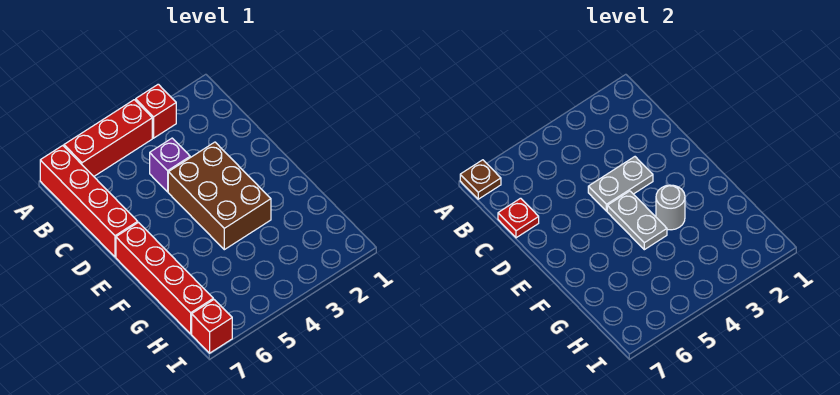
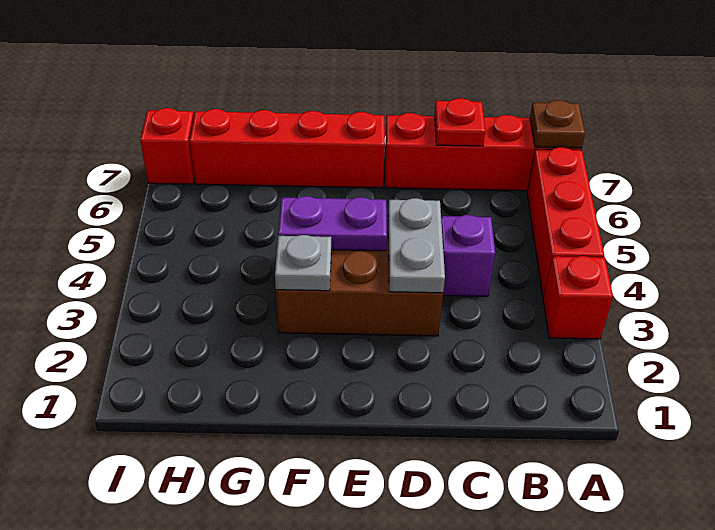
grey 1x2 plate [607,191,667,250] -> purple 1x2 plate [278,196,387,251]
grey 1x1 round brick [656,185,685,230] -> grey 1x1 plate [275,235,331,291]

